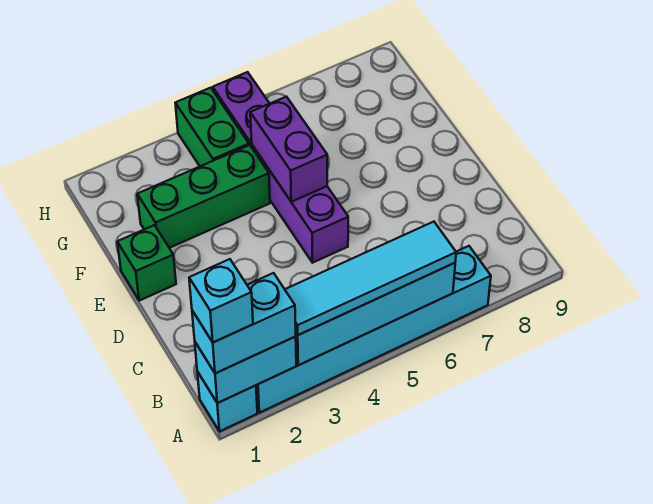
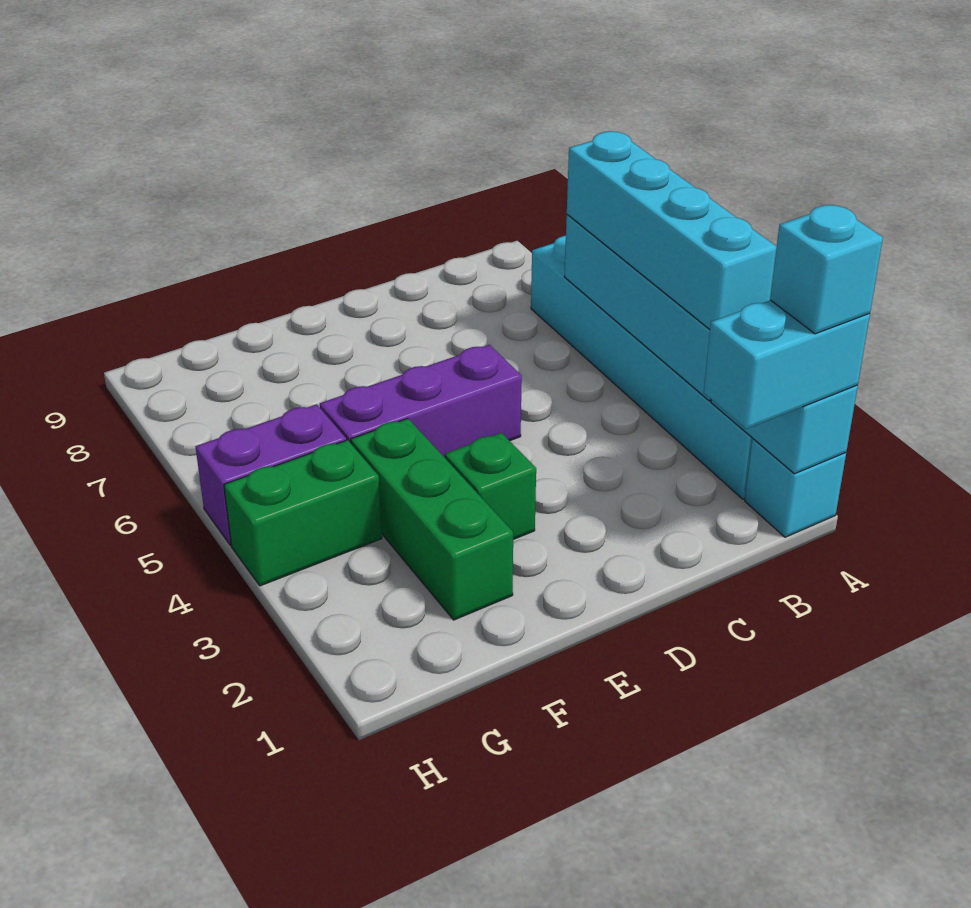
cyan 1x2 brick [192,273,296,373] -> cyan 1x2 brick turned to [704,300,870,429]
cyan 1x4 tile [285,222,456,335] -> cyan 1x4 brick [567,131,777,329]
green 1x1 brick [117,225,176,301] -> green 1x1 brick moved to [445,433,536,539]
purple 1x2 brick [250,97,327,202] -> none

